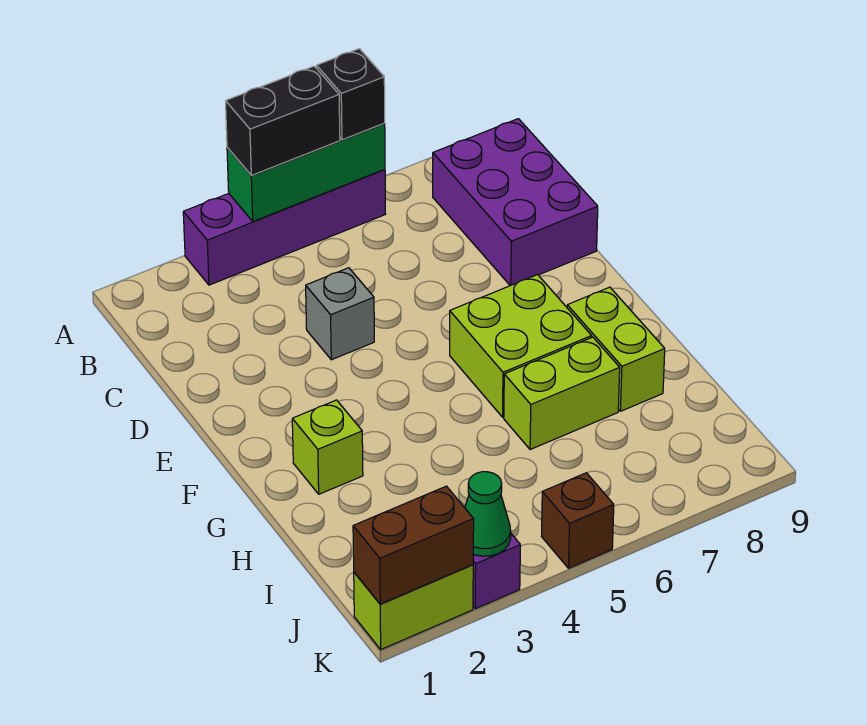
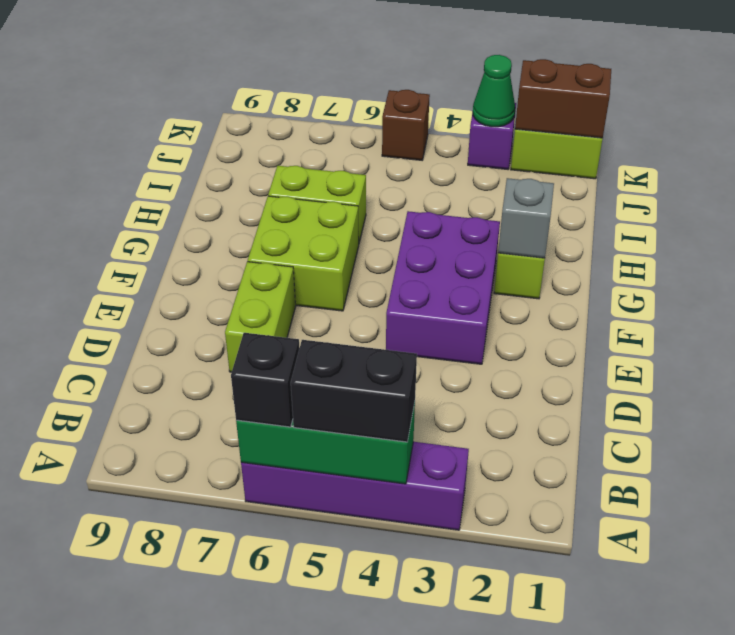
purple 2x3 brick [433,119,598,286] -> purple 2x3 brick moved to [386,211,500,364]
grey 1x1 brick [306,268,374,360] -> grey 1x1 brick moved to [498,178,554,258]
lime 1x2 brick [567,287,665,411] -> lime 1x2 brick moved to [225,262,295,372]

